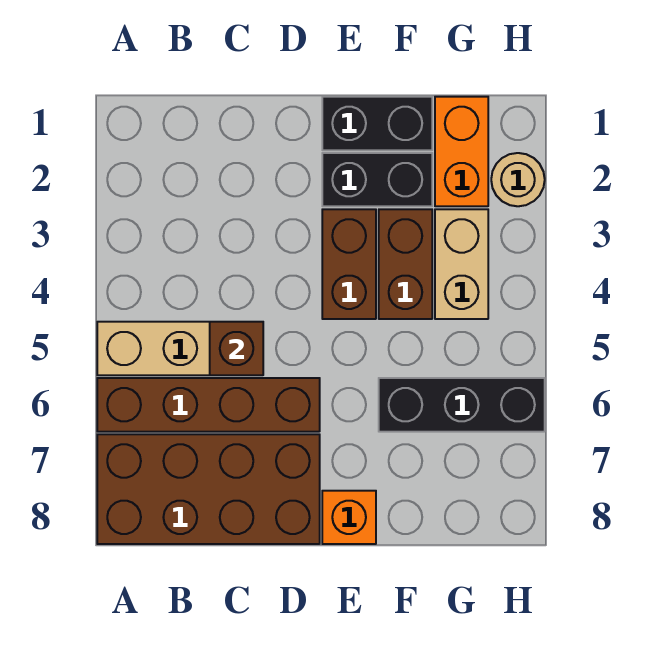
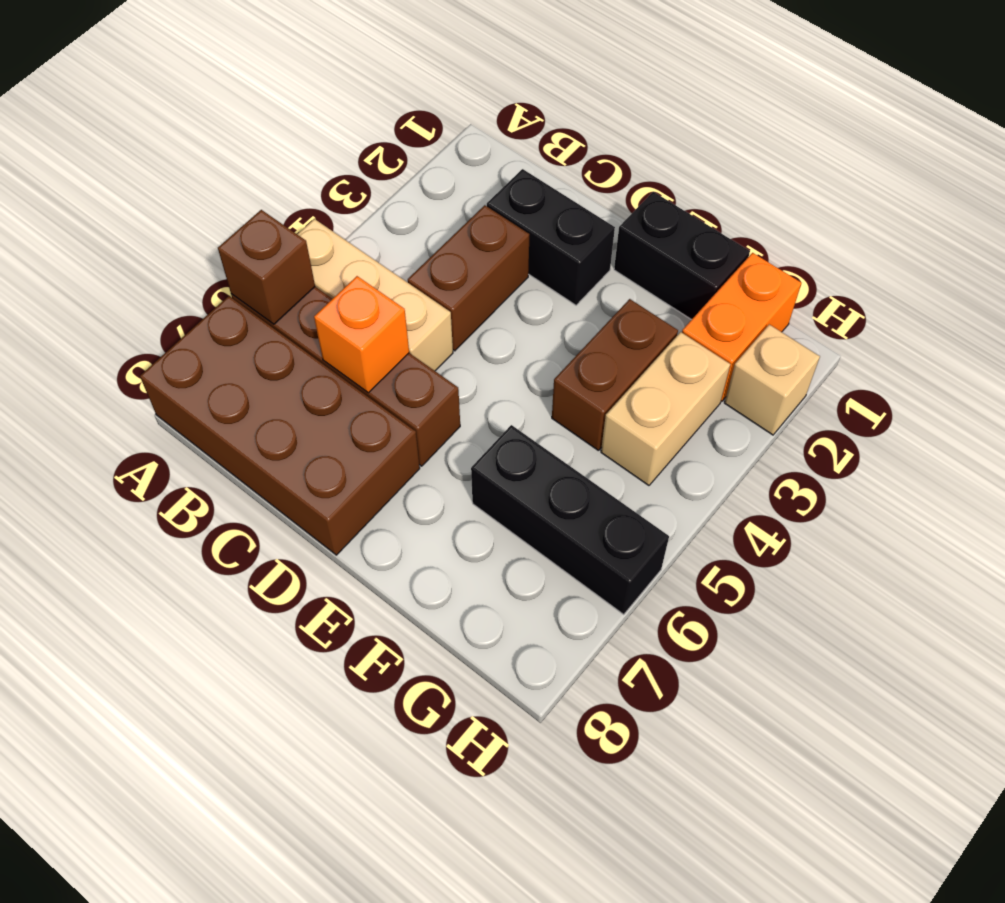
brown 1x1 brick [210,322,263,375] -> brown 1x1 brick moved to [218,210,315,324]
black 1x2 brick [322,153,432,206] -> black 1x2 brick moved to [487,169,615,305]
brown 1x2 brick [322,209,376,319] -> brown 1x2 brick moved to [408,205,529,351]
orange 1x1 brick [322,491,376,544] -> orange 1x1 brick moved to [314,276,409,393]
tan 1x1 round brick [491,153,545,206] -> tan 1x1 brick [724,324,820,435]

